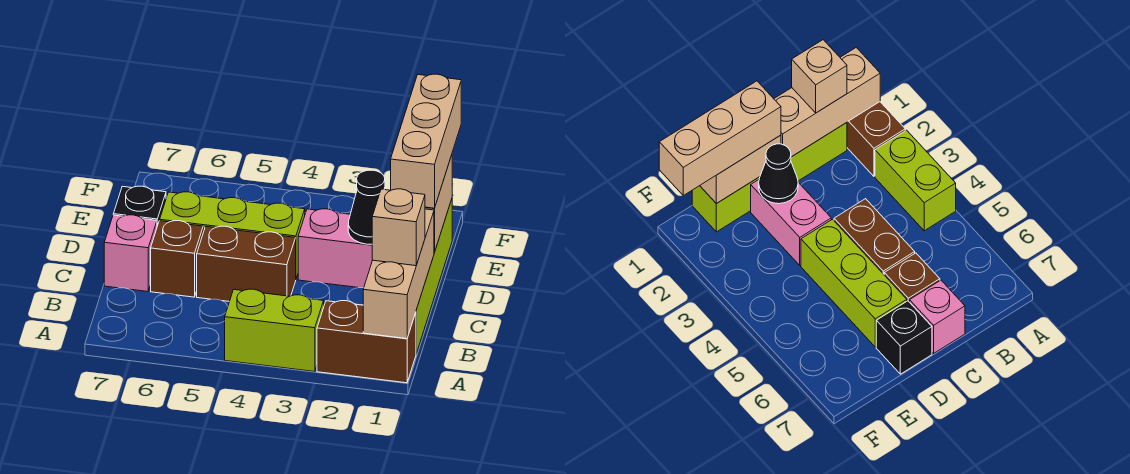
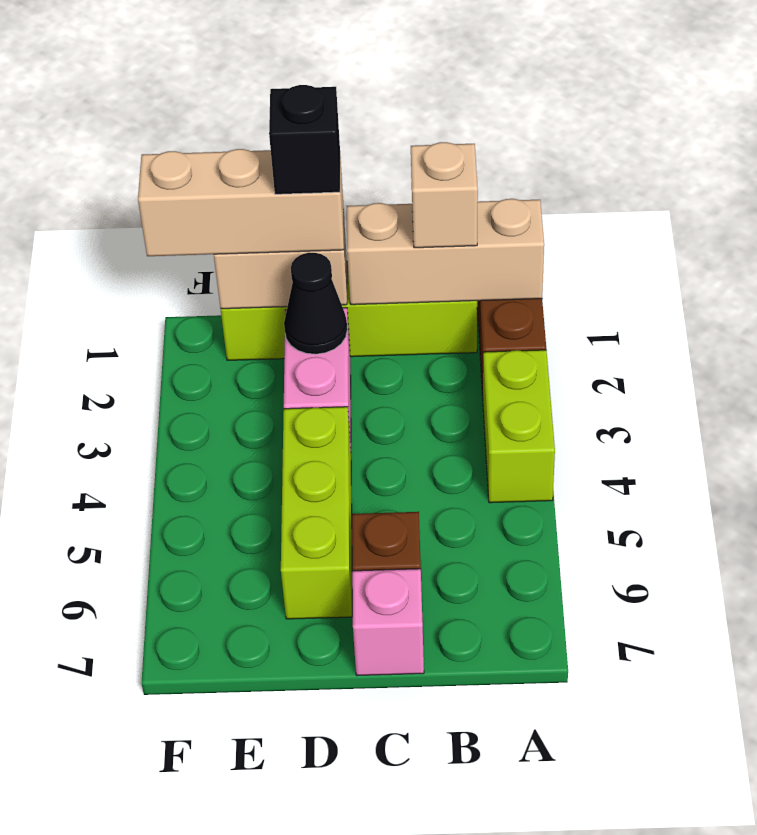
brown 1x2 brick [197,226,296,302] -> none
black 1x1 brick [113,186,166,226] -> black 1x1 brick moved to [269,85,340,194]

